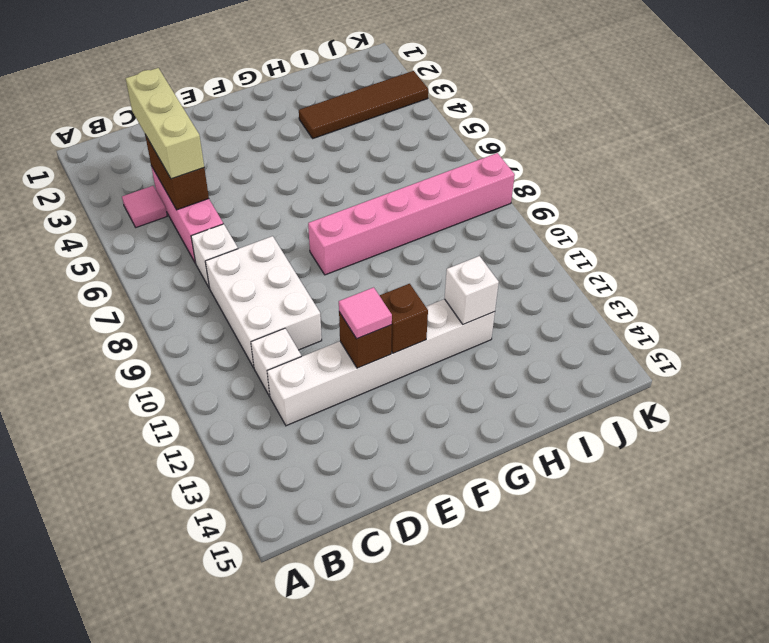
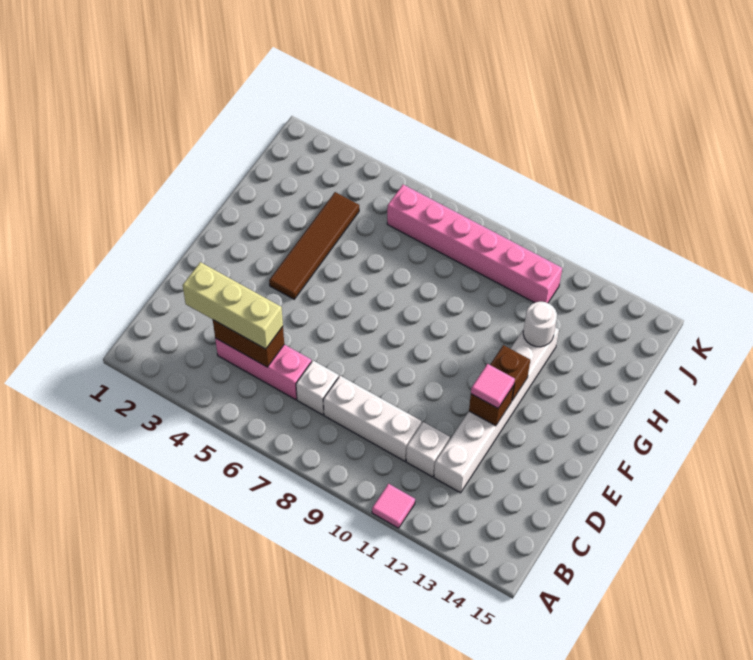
pink 1x1 tile [122,186,167,227] -> pink 1x1 tile moved to [372,484,415,528]
white 2x3 brick [205,236,322,368] -> white 1x3 brick [323,376,422,461]
pink 1x6 brick [308,153,515,275] -> pink 1x6 brick turned to [387,185,562,303]
brown 1x4 tile [299,71,428,138] -> brown 1x4 tile moved to [269,192,359,299]
white 1x1 brick [444,256,499,324] -> white 1x1 round brick [523,302,557,347]

